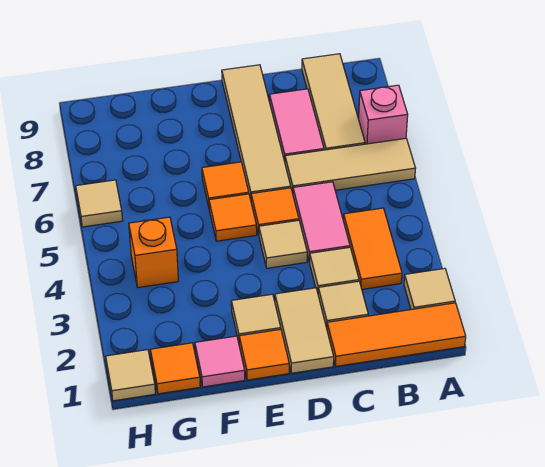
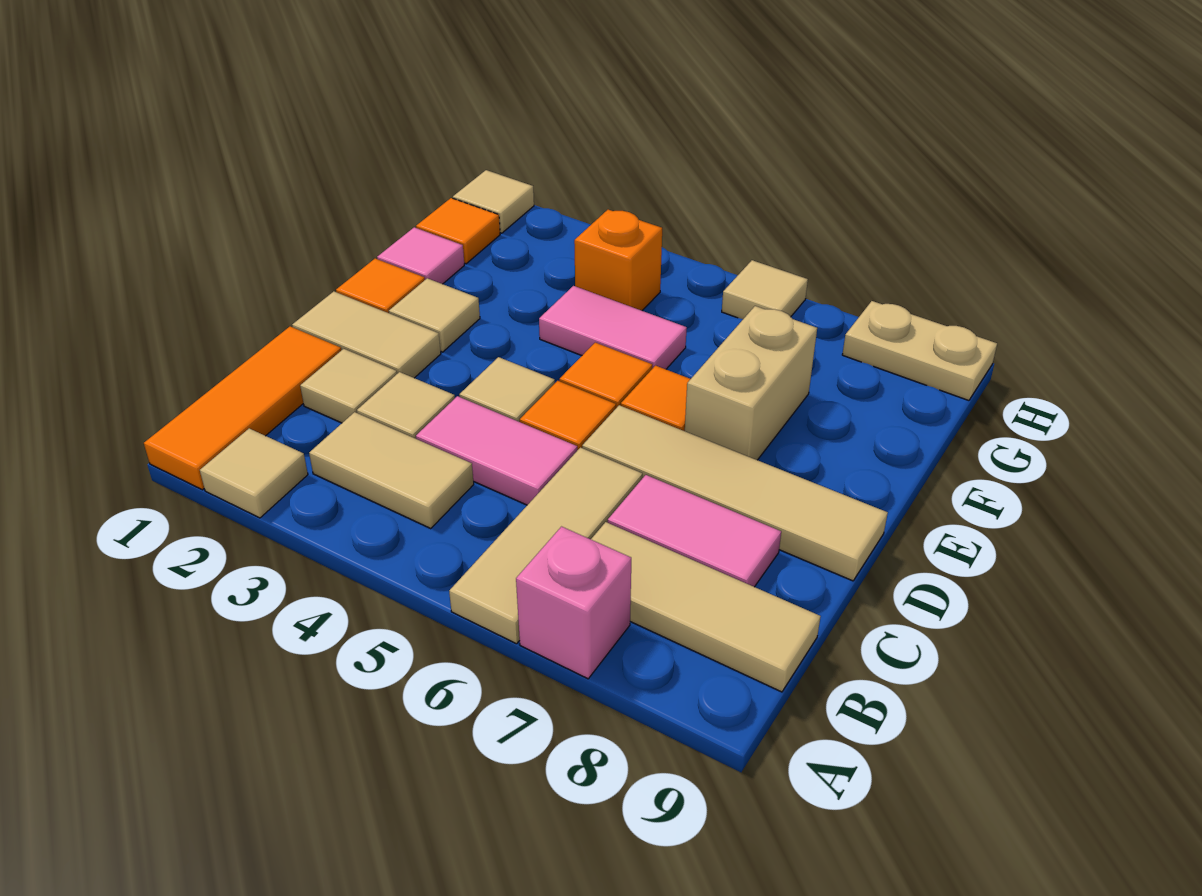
orange 1x2 tile [343,208,402,289] -> tan 1x2 tile [309,412,474,529]
none -> tan 1x2 brick [685,306,817,460]
none -> pink 1x2 tile [539,286,687,369]
none -> tan 1x2 plate [842,301,997,400]

